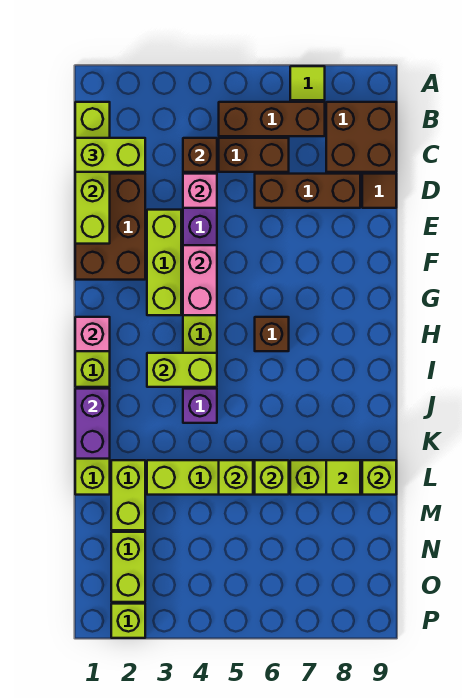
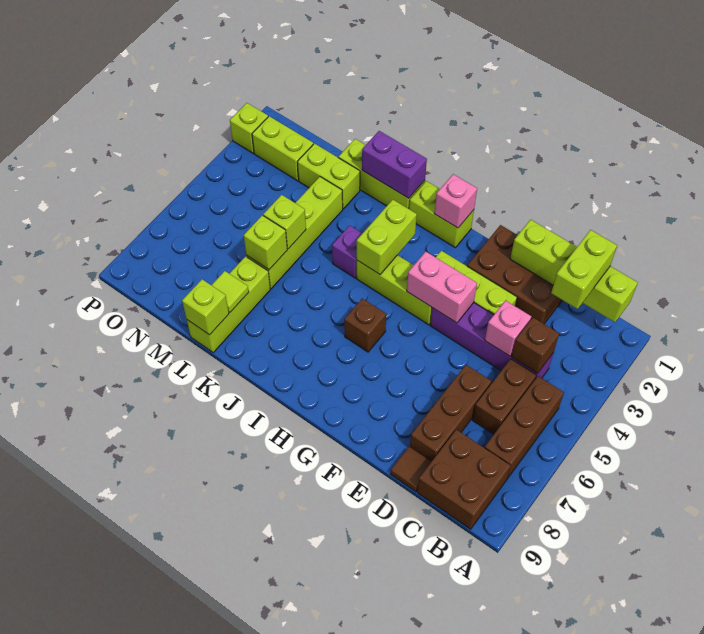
lime 1x1 tile [290,66,325,100] -> none

